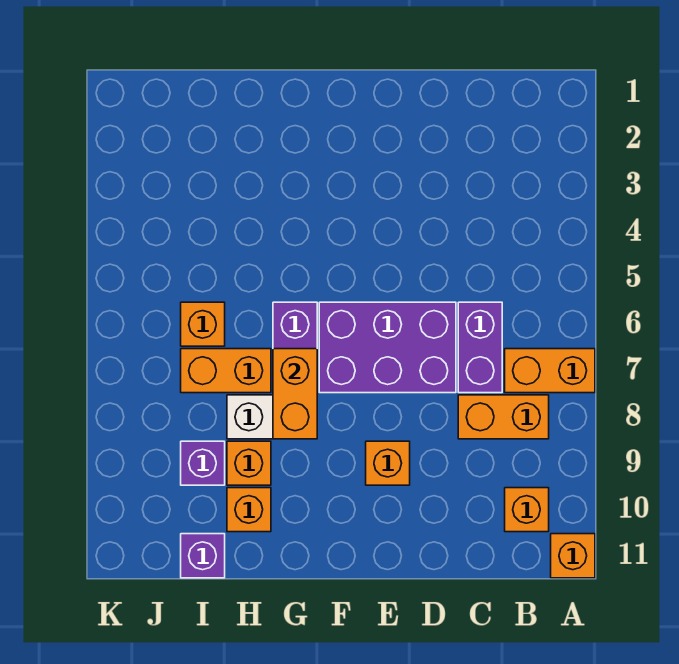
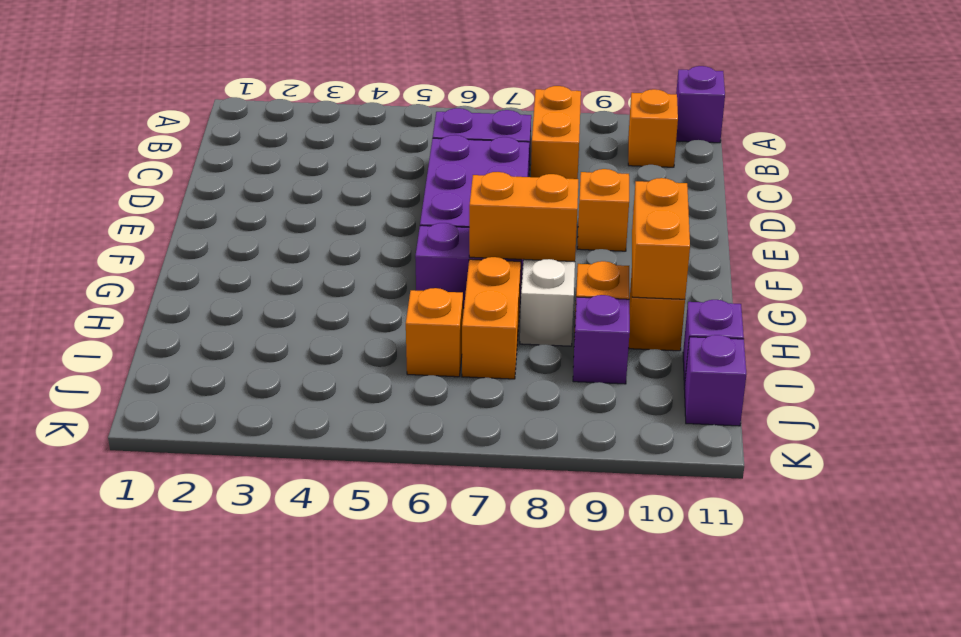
orange 1x2 brick [505,349,595,393] -> orange 1x2 brick moved to [632,178,690,299]
orange 1x1 brick [551,534,595,578] -> purple 1x1 brick [676,66,725,143]
none -> purple 1x1 brick [684,335,746,426]

